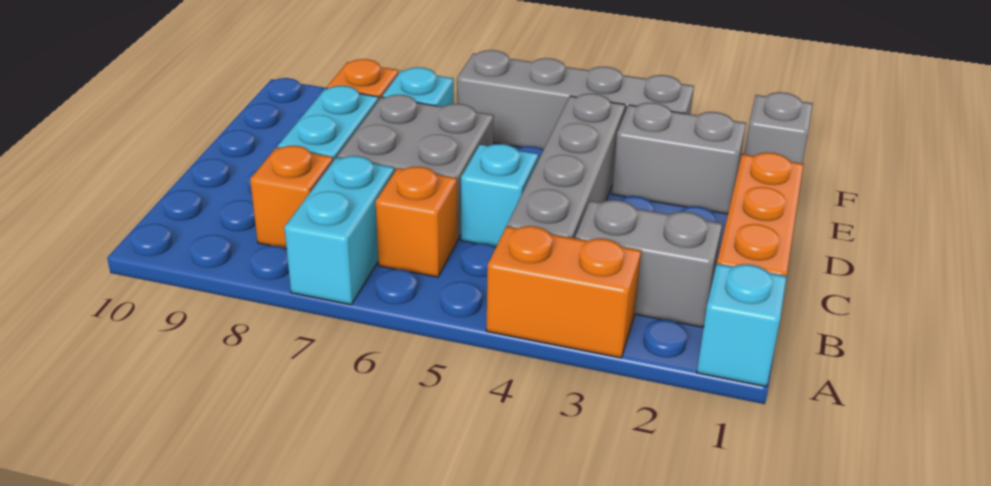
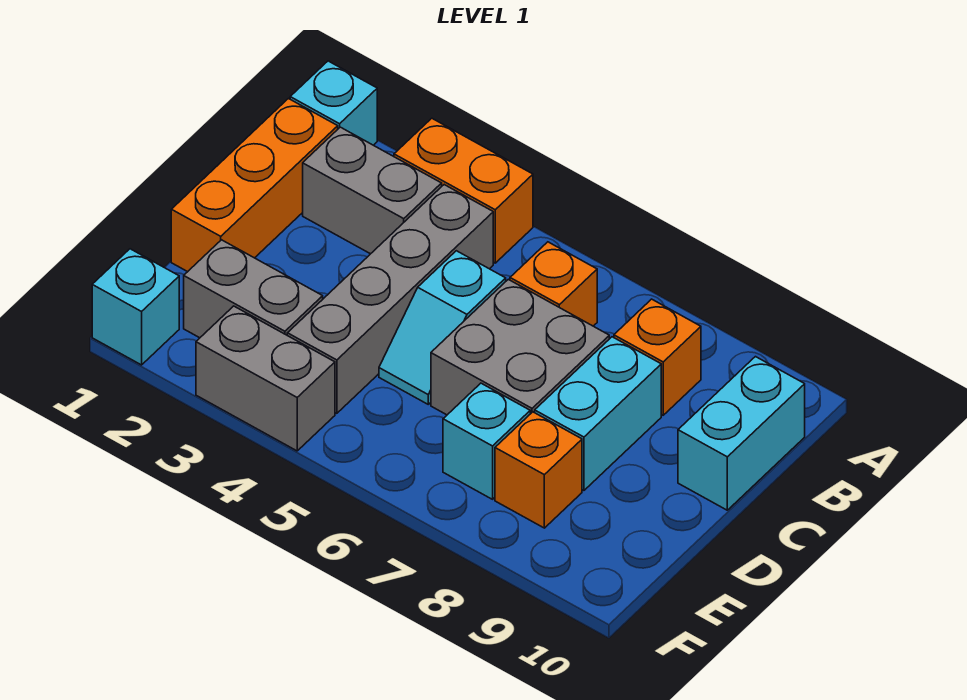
cyan 1x2 brick [284,156,395,305] -> cyan 1x2 brick moved to [678,357,805,510]
grey 1x1 brick [744,92,813,163] -> cyan 1x1 brick [92,249,179,365]
grey 1x4 brick [457,50,694,150] -> grey 1x2 brick [196,306,335,451]

